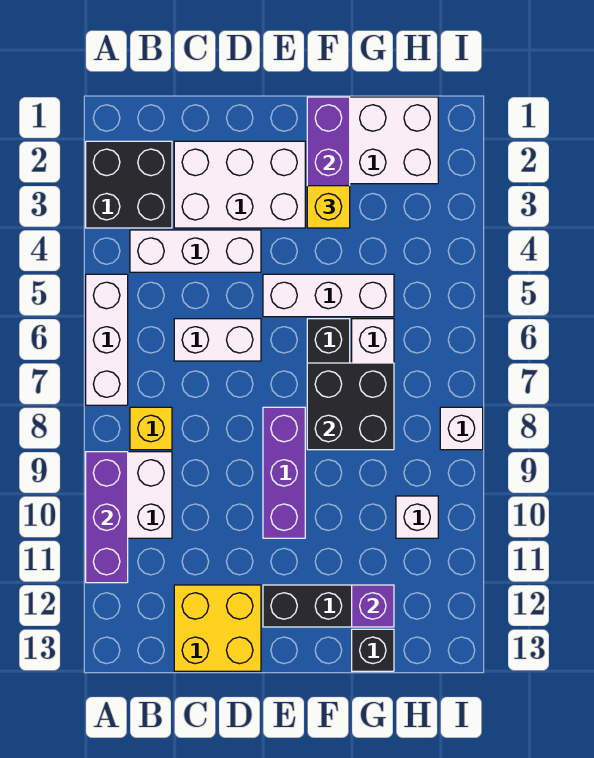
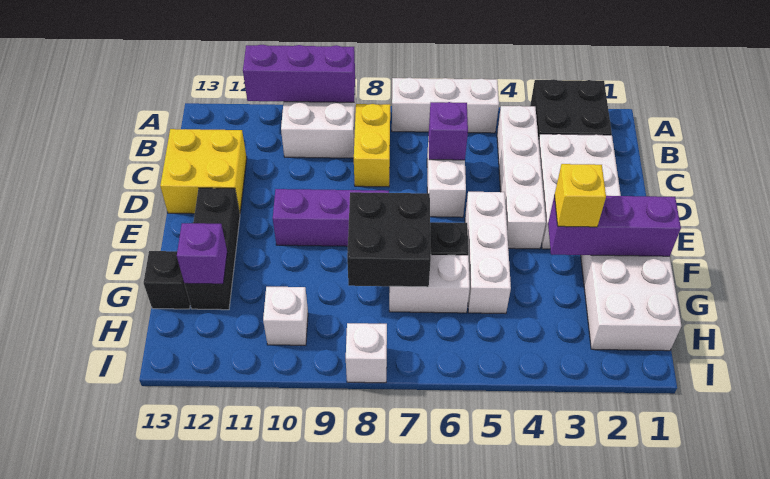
white 1x3 brick [130,230,261,272] -> white 1x4 brick [497,106,546,249]
yellow 1x1 brick [130,407,172,450] -> yellow 1x2 brick [354,104,390,187]
none -> purple 1x1 brick [429,102,468,160]

